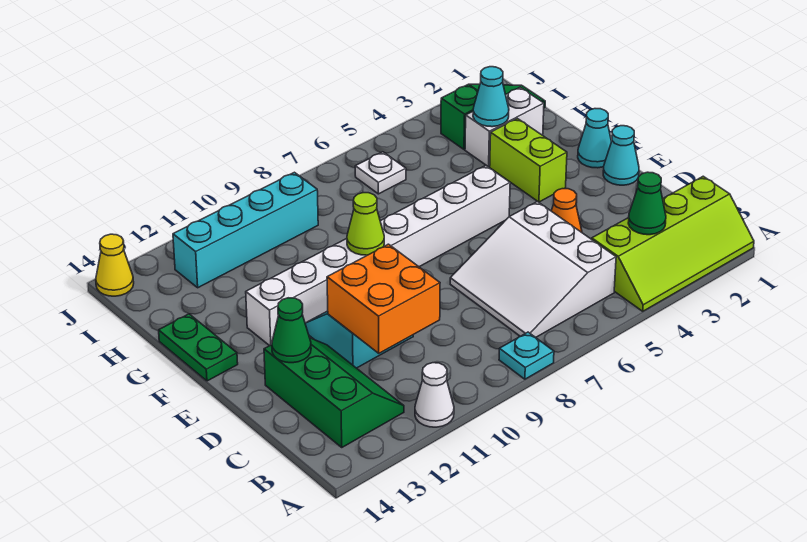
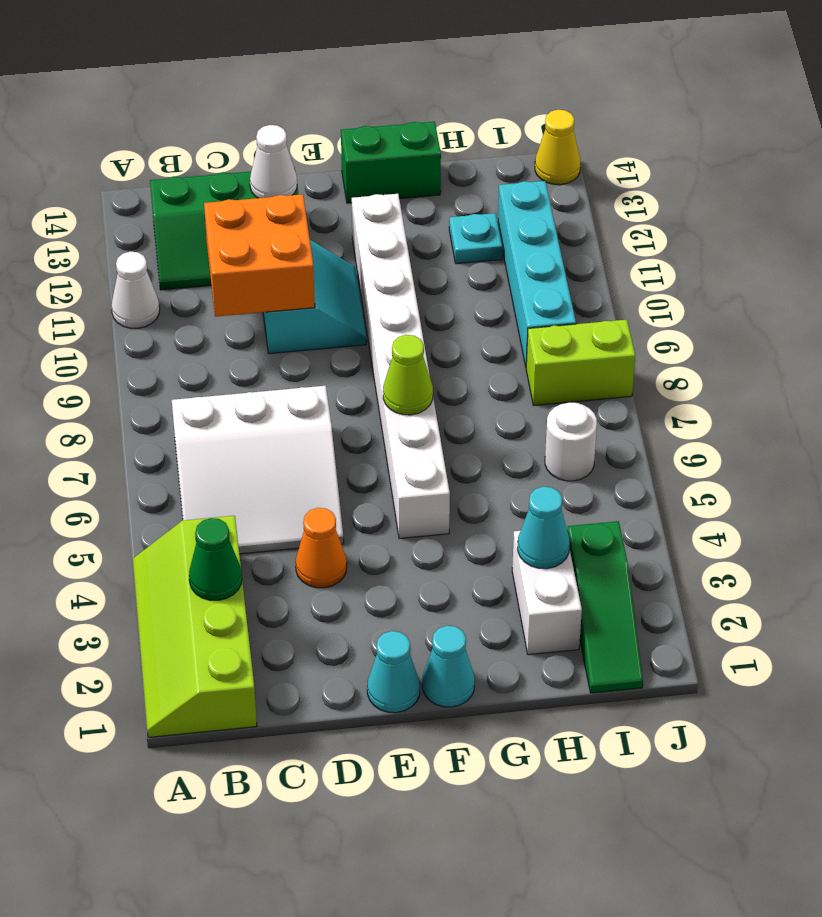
cyan 1x1 plate [499,332,554,379] -> cyan 1x1 plate moved to [449,213,502,264]
white 3x3 slope [450,202,616,337] -> white 3x3 slope turned to [172,386,344,554]
green 1x1 cone [272,298,311,363] -> white 1x1 cone [250,125,297,198]
lime 1x2 brick [490,118,567,202] -> lime 1x2 brick moved to [526,320,635,405]
lime 1x1 cone [347,193,384,255] -> lime 1x1 cone moved to [383,335,433,415]
green 1x2 plate [159,314,238,381] -> green 1x2 brick [341,122,441,203]
white 1x1 plate [355,152,406,194] -> white 1x1 round brick [545,402,597,481]

